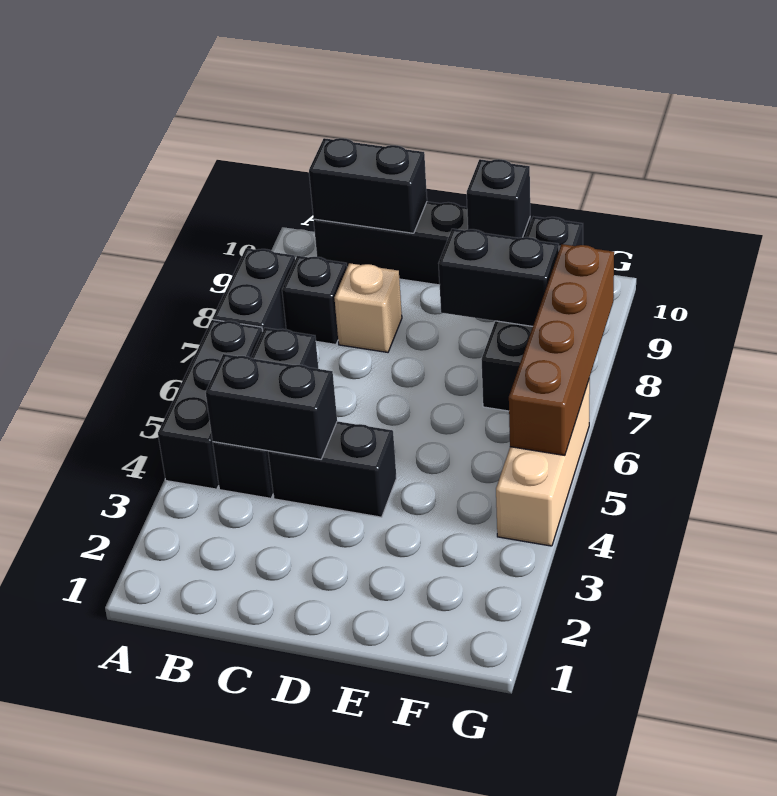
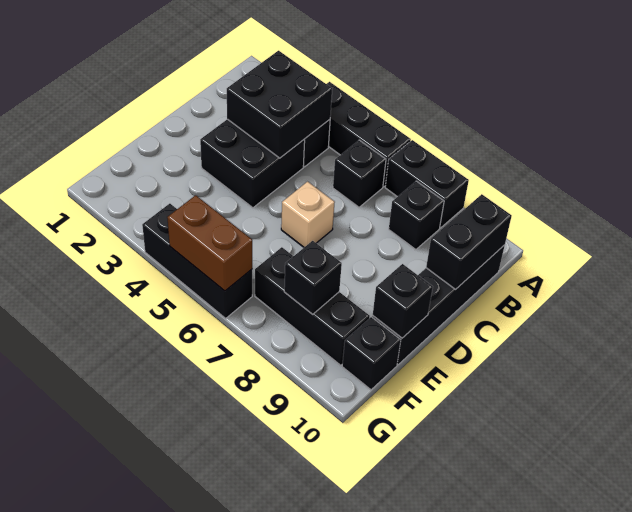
black 1x2 brick [206,354,337,459] -> black 2x2 brick [227,51,332,158]
black 1x2 brick [268,421,396,517] -> black 2x2 brick [200,119,305,208]
tan 1x1 brick [334,263,402,352] -> tan 1x1 brick moved to [281,182,335,247]
black 1x2 brick [438,229,559,326] -> black 1x1 brick [284,241,342,314]
tan 1x3 brick [496,378,590,546] -> black 1x3 brick [142,204,252,318]
brown 1x4 brick [509,244,614,455] -> brown 1x2 brick [167,195,252,291]

